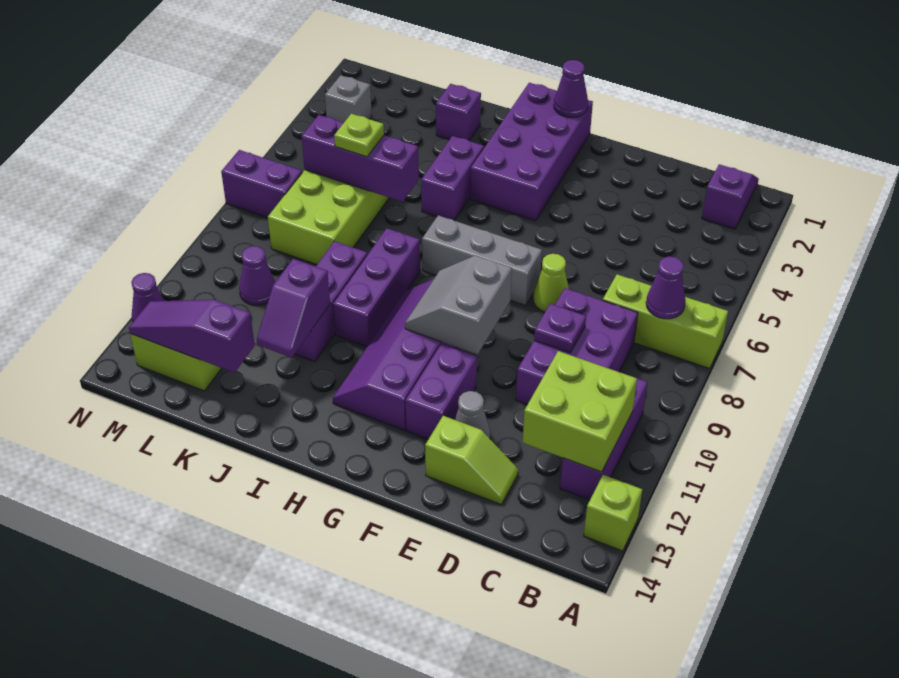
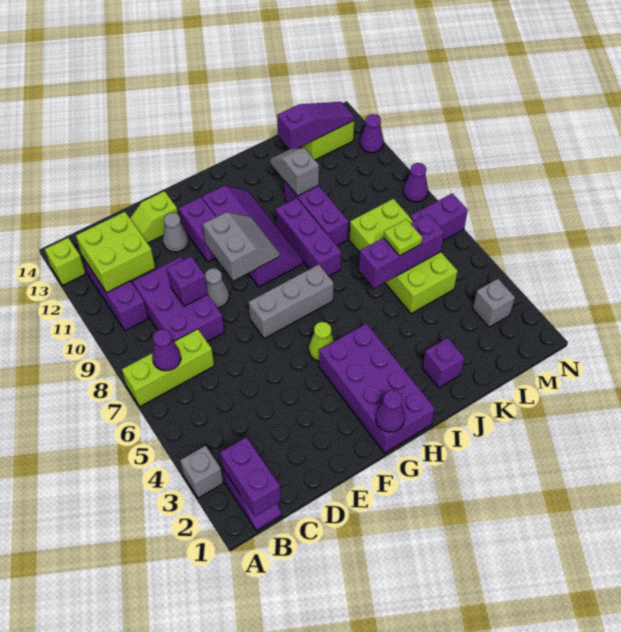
none -> grey 1x1 brick [180,446,223,498]
purple 1x1 plate [534,304,586,353] -> purple 1x1 brick [167,256,208,306]
lime 1x1 cone [533,254,569,312] -> lime 1x1 cone moved to [309,322,334,361]
none -> grey 1x1 cone [205,268,229,308]
purple 1x2 brick [421,136,484,220] -> purple 1x2 brick moved to [220,437,281,516]
purple 1x2 slope [257,259,330,358] -> grey 1x2 slope [270,148,319,196]
purple 1x1 cone [239,246,275,305] -> purple 1x1 cone moved to [403,163,428,202]

